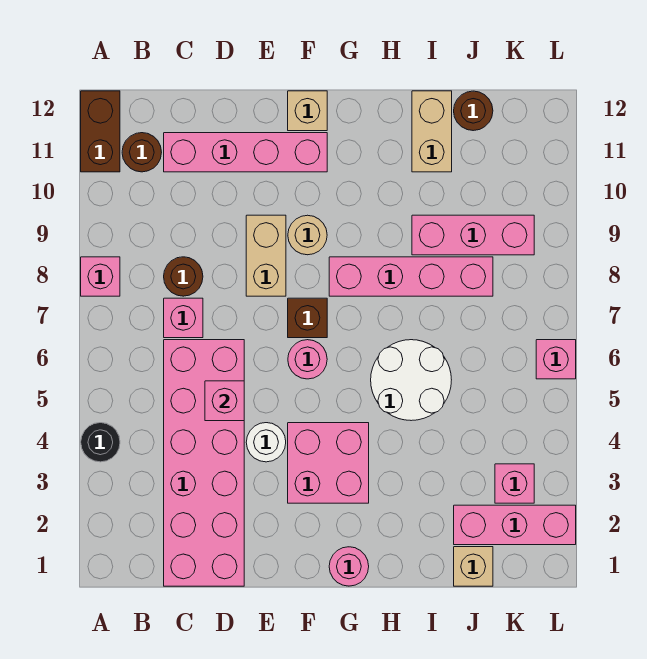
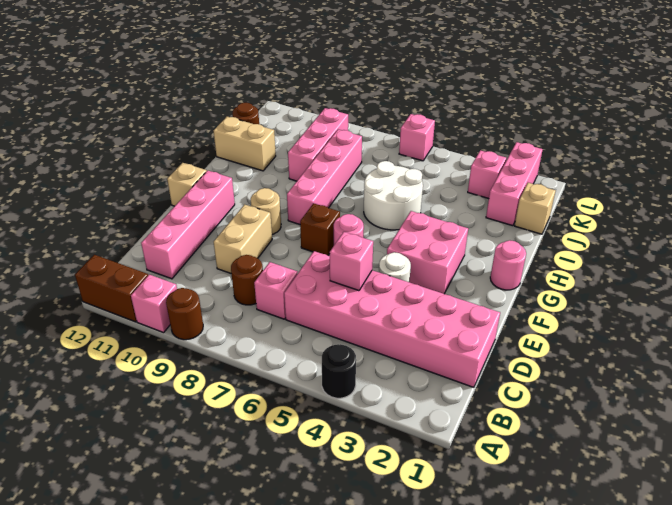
pink 1x1 brick [81,257,120,296] -> pink 1x1 brick moved to [131,275,177,333]
brown 1x1 round brick [122,133,162,172] -> brown 1x1 round brick moved to [166,288,203,340]
tan 1x2 brick [246,215,286,296] -> tan 1x2 brick turned to [214,204,272,273]

